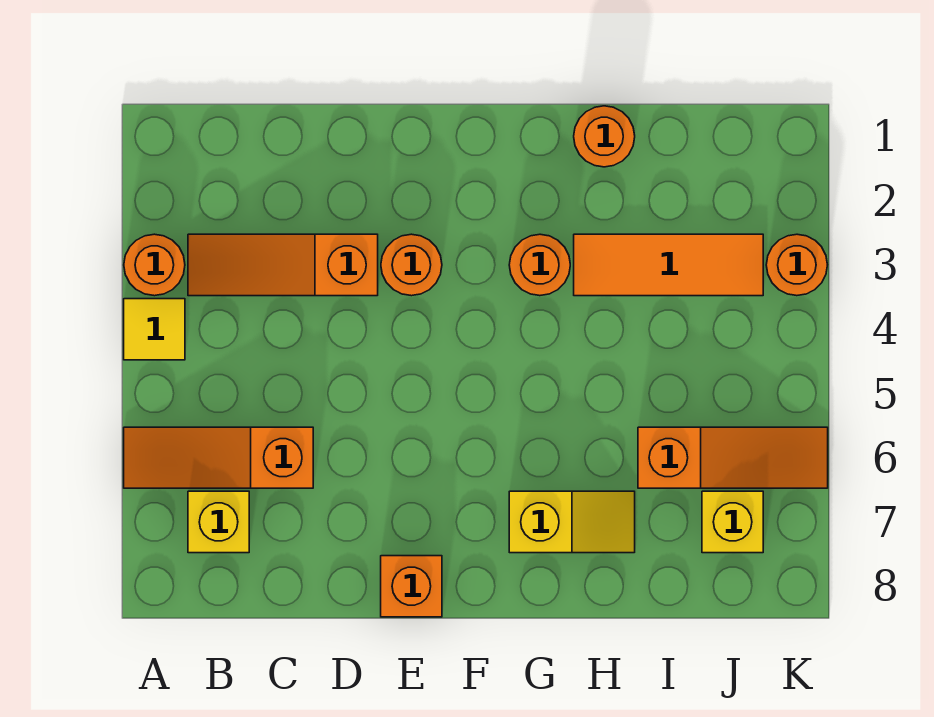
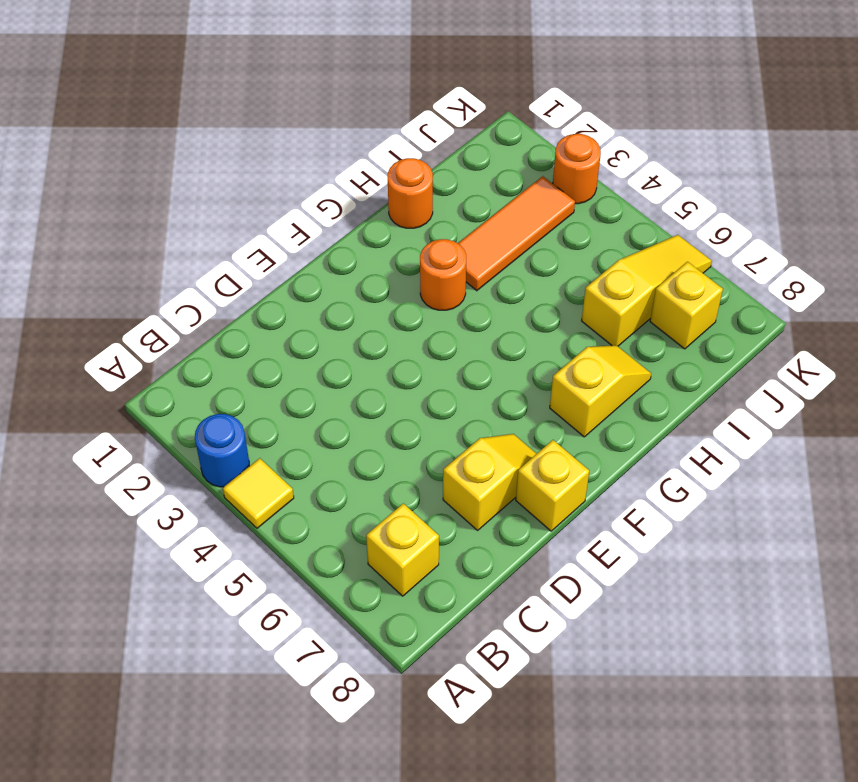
orange 1x1 round brick [124,234,185,296] -> blue 1x1 round brick [195,414,249,487]
orange 1x3 slope [124,427,313,488] -> none
orange 1x3 slope [188,234,378,296] -> none
none -> yellow 1x2 slope [443,434,537,530]
orange 1x1 round brick [381,234,442,296] -> none
orange 1x1 brick [381,556,442,617] -> yellow 1x1 brick [516,440,589,531]
orange 1x3 slope [638,427,828,488] -> yellow 1x3 slope [582,235,712,346]

